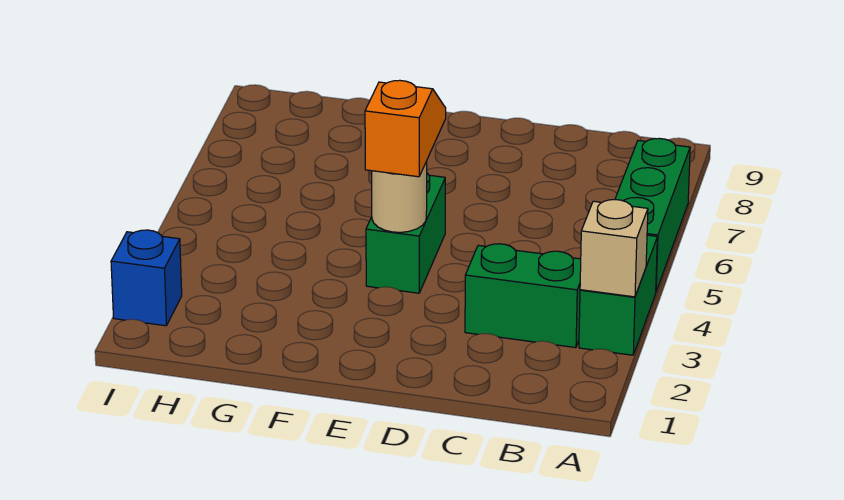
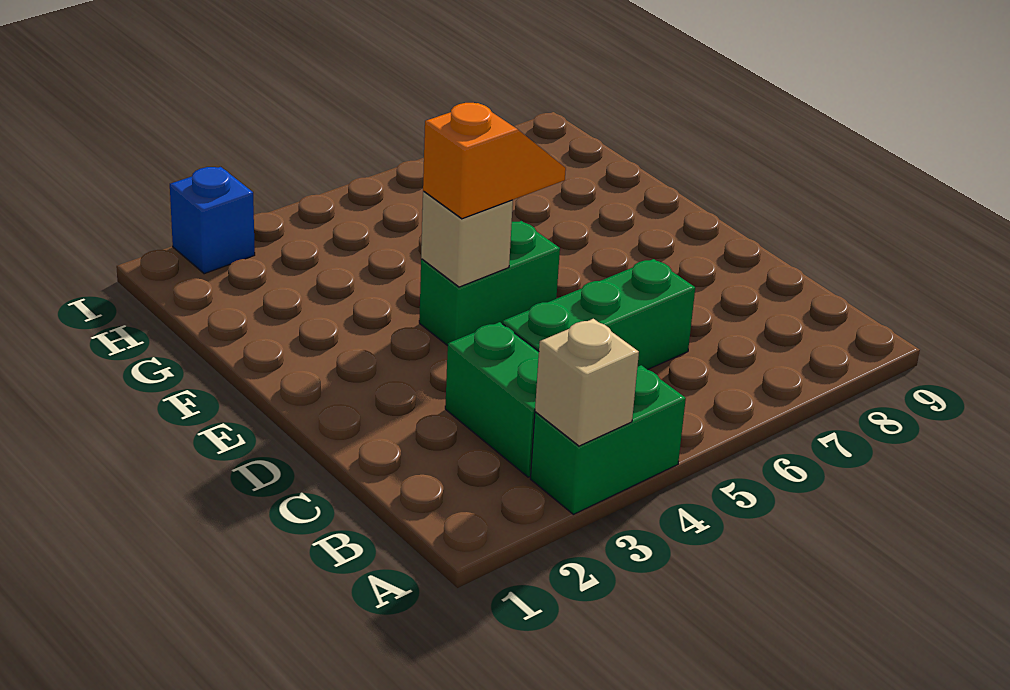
green 1x3 brick [615,138,690,291] -> green 1x3 brick moved to [502,259,695,370]
tan 1x1 round brick [372,161,427,232] -> tan 1x1 brick [421,191,513,287]

